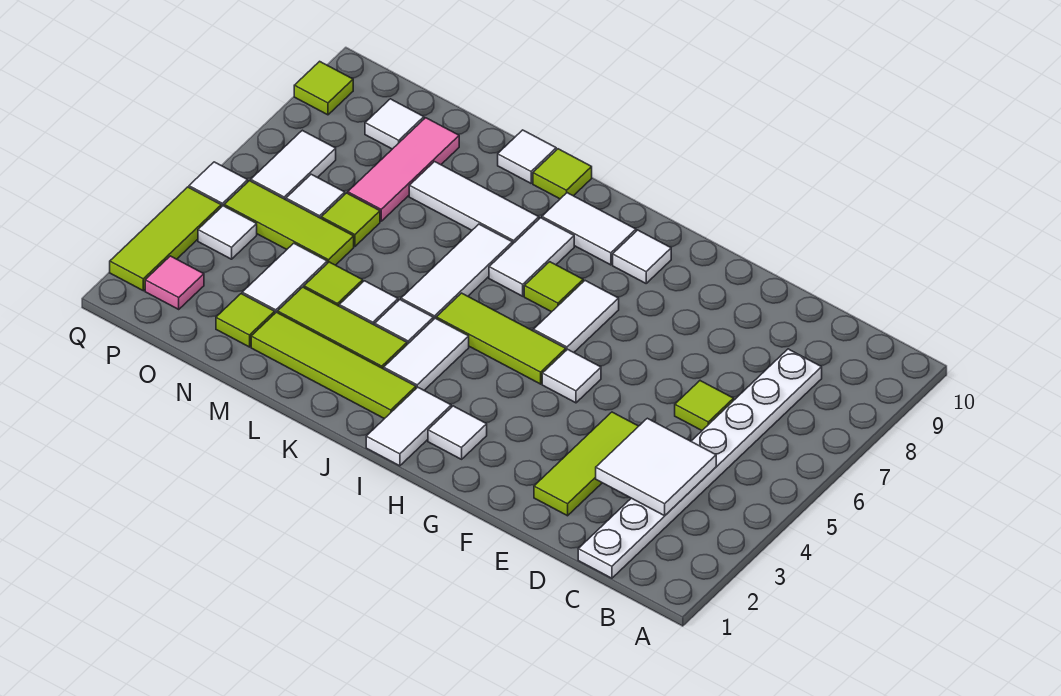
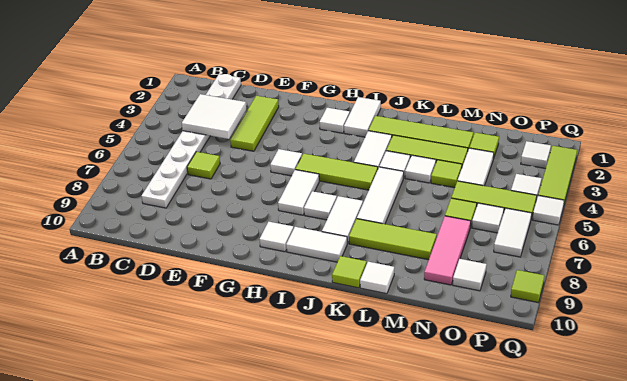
lime 1x1 tile [524,262,583,312] -> white 1x1 tile [304,191,337,220]
white 1x3 tile [409,162,539,243] -> lime 1x3 tile [349,219,437,260]
pink 1x1 tile [145,256,204,309] -> white 1x1 tile [521,141,551,169]

